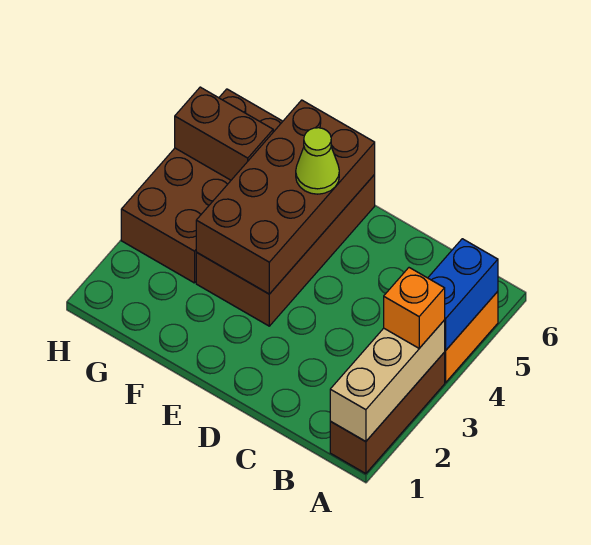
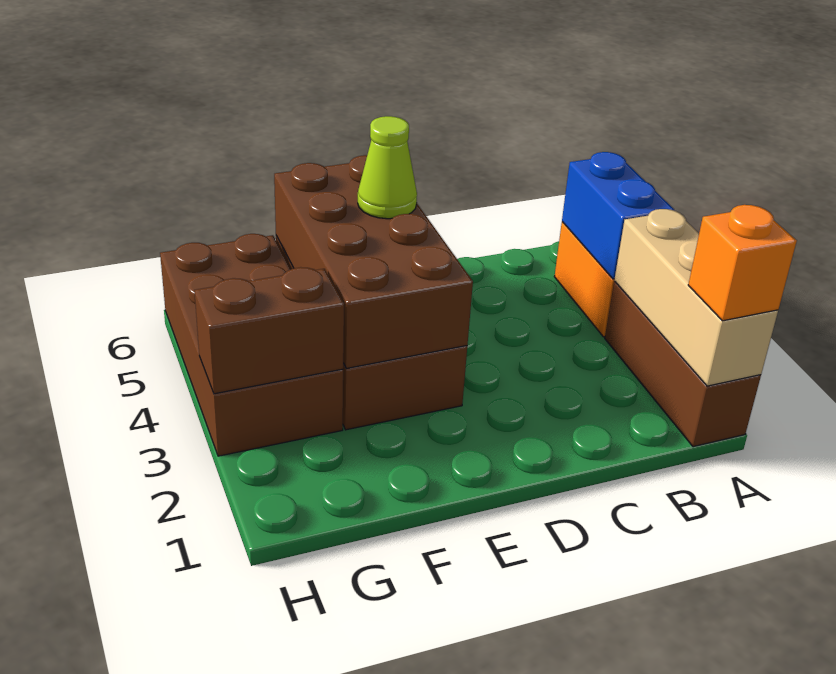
orange 1x1 brick [384,268,445,348] -> orange 1x1 brick moved to [688,205,797,321]
brown 1x2 brick [175,87,273,180] -> brown 1x2 brick moved to [194,267,344,394]

